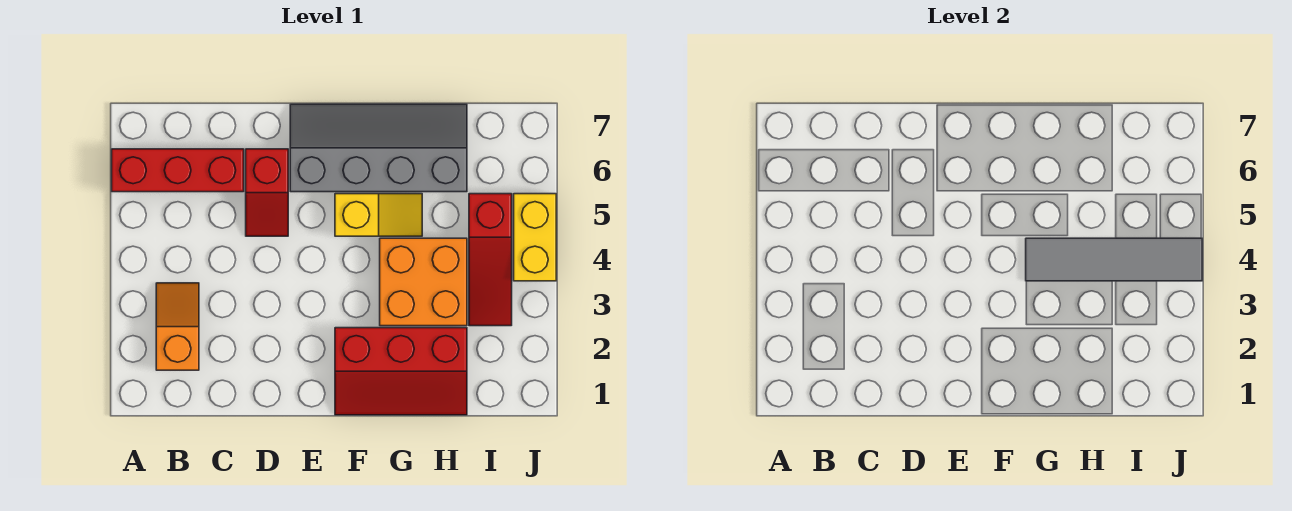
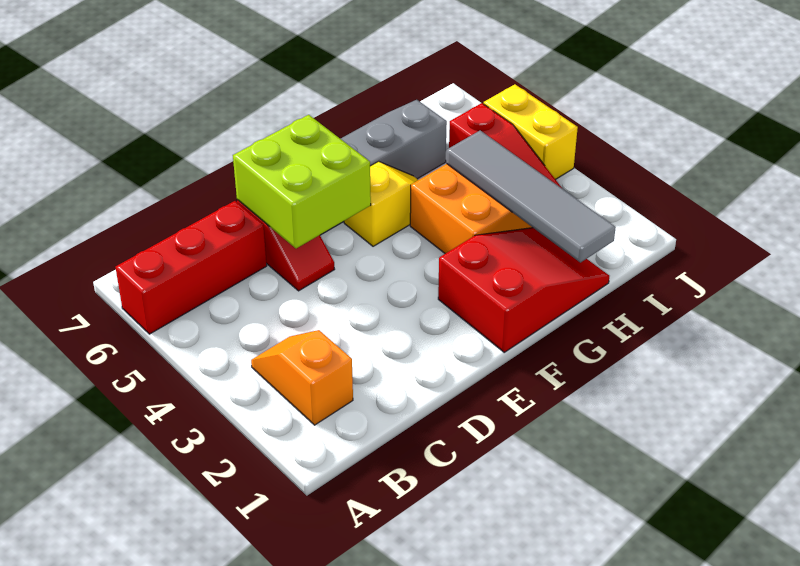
none -> lime 2x2 brick [233,115,371,248]
red 2x3 slope [335,328,467,415] -> red 2x3 slope turned to [438,228,609,352]
grey 1x4 tile [1026,238,1202,281] -> grey 1x4 tile turned to [446,130,616,262]

